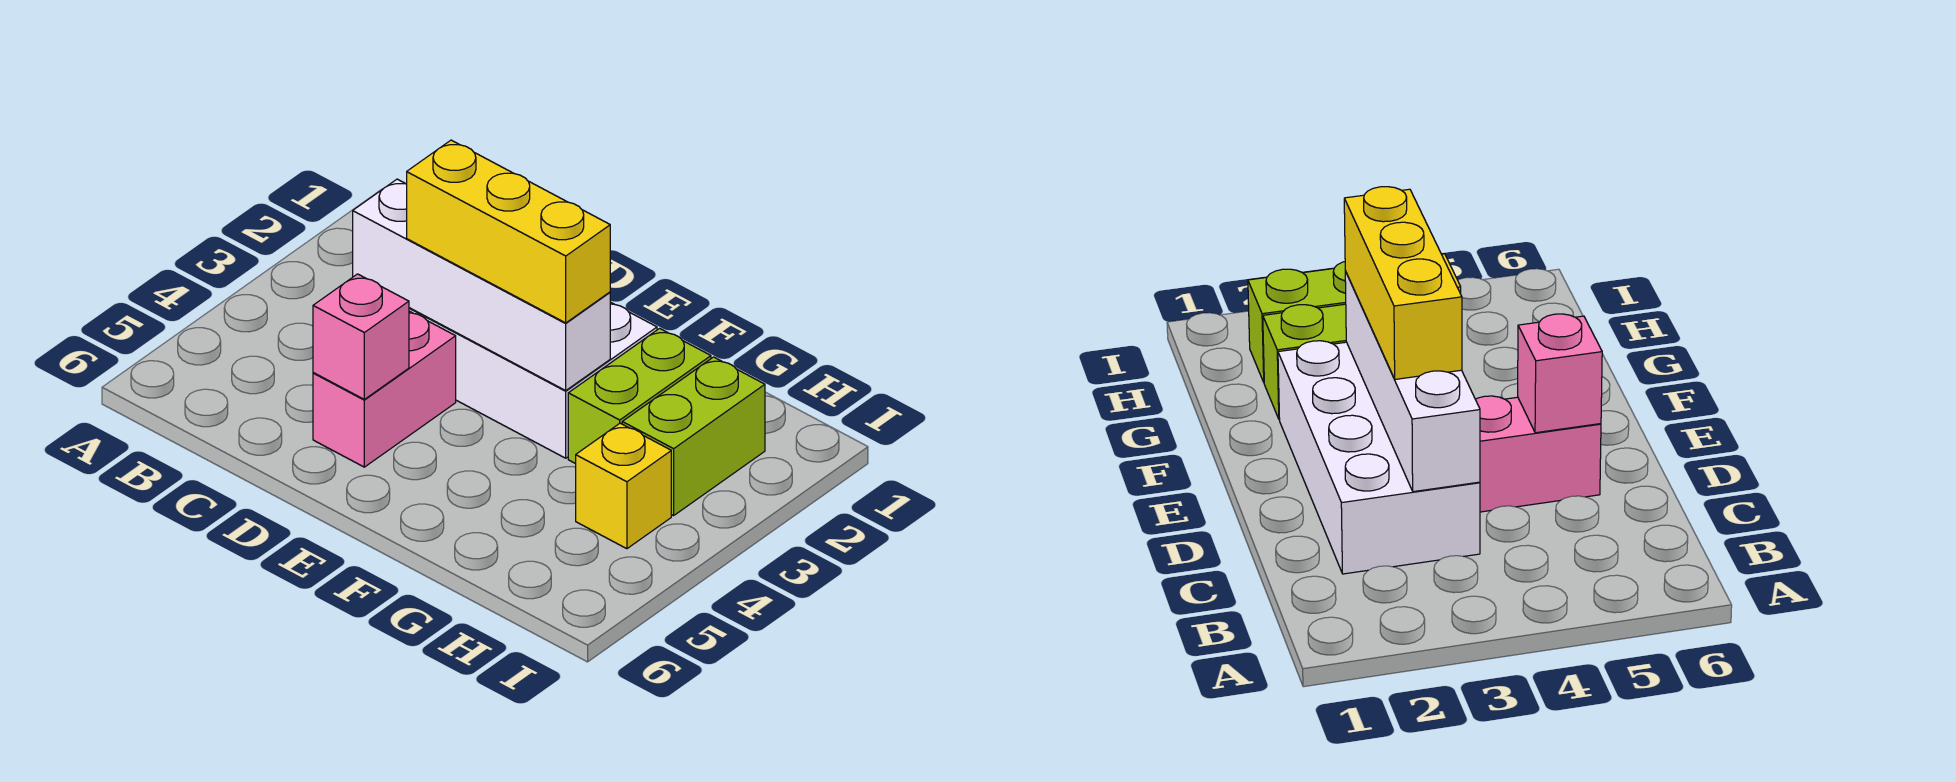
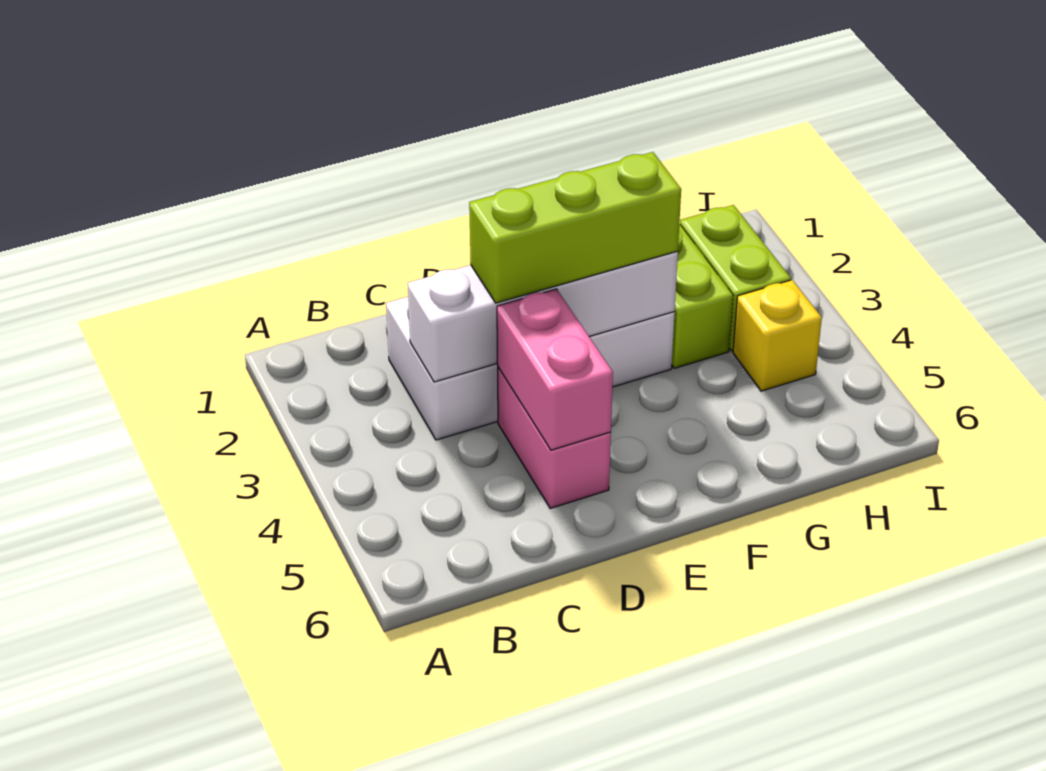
yellow 1x3 brick [407,140,610,323] -> lime 1x3 brick [469,152,681,303]
pink 1x1 brick [313,274,409,399] -> pink 1x2 brick [497,289,613,450]

